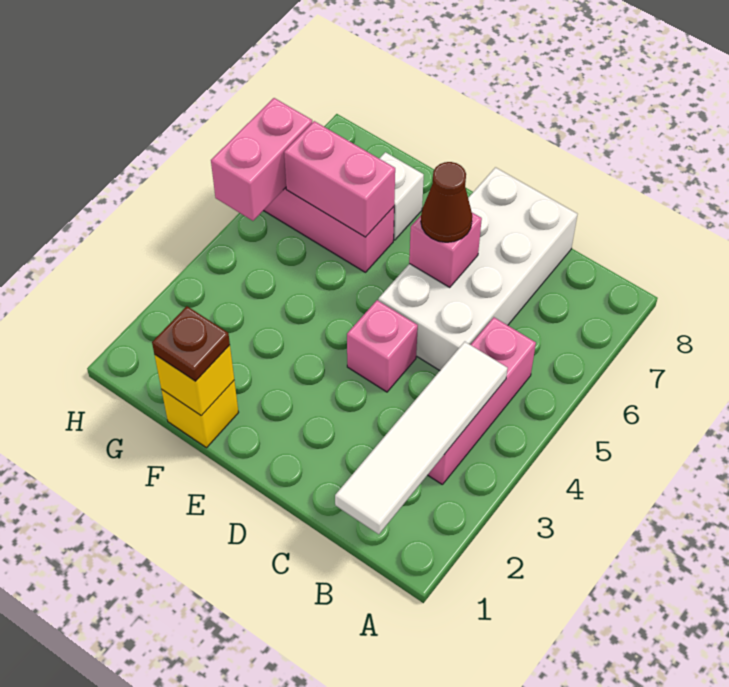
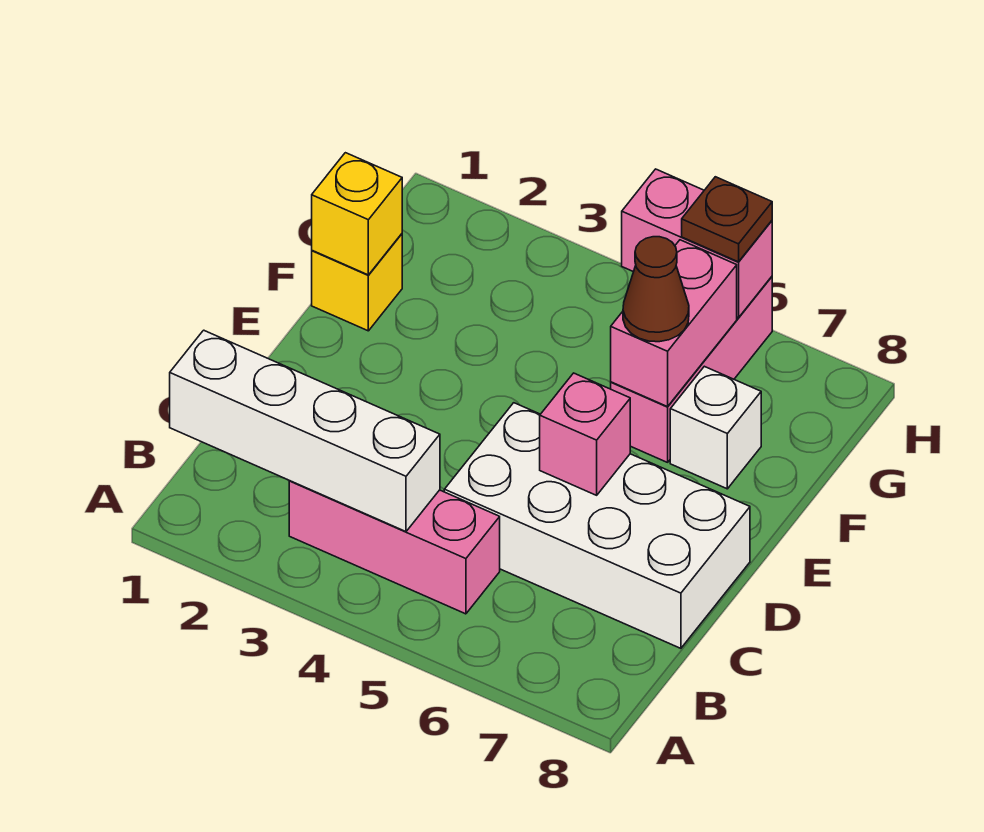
white 1x4 tile [335,342,508,534] -> white 1x4 brick [170,330,440,532]
pink 1x1 brick [347,300,418,392] -> none
brown 1x1 cone [421,162,472,242] -> brown 1x1 cone moved to [623,237,689,342]
brown 1x1 plate [152,306,230,381] -> brown 1x1 plate moved to [682,177,772,262]

